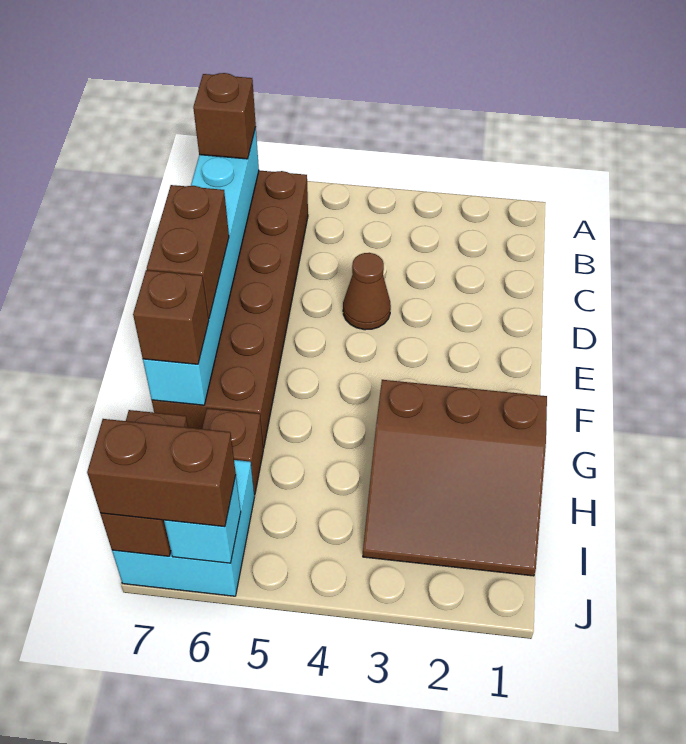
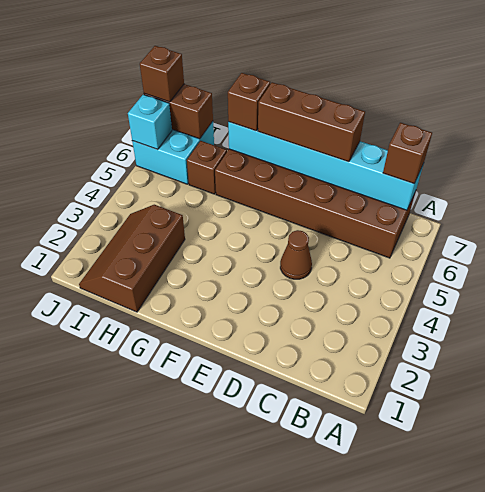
brown 1x2 brick [147,185,229,319] -> brown 1x3 brick [258,82,365,162]
brown 3x3 slope [363,380,547,576] -> brown 2x3 slope [79,205,185,312]
brown 1x2 brick [87,419,236,527] -> brown 1x1 brick [140,46,184,102]

